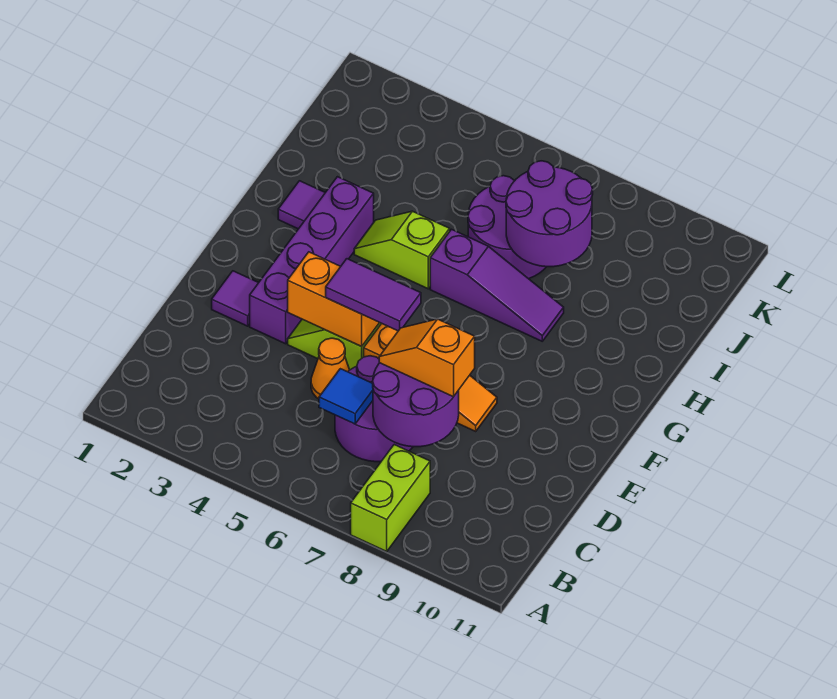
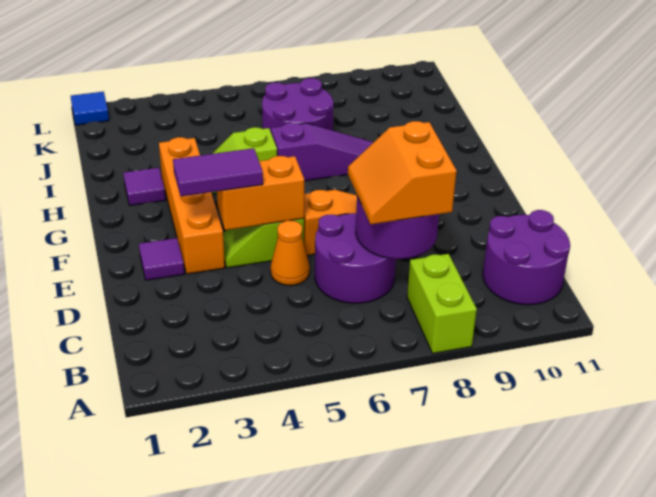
blue 1x1 tile [319,369,373,424] -> blue 1x1 tile moved to [71,92,109,125]
orange 1x2 slope [379,319,475,397] -> orange 2x2 slope [348,121,456,224]
purple 1x4 brick [250,177,374,344] -> orange 1x4 brick [159,137,225,274]
purple 1x2 tile [326,259,421,331] -> purple 1x2 tile moved to [173,148,263,196]
purple 2x2 round brick [506,161,593,267] -> purple 2x2 round brick moved to [483,210,570,305]

